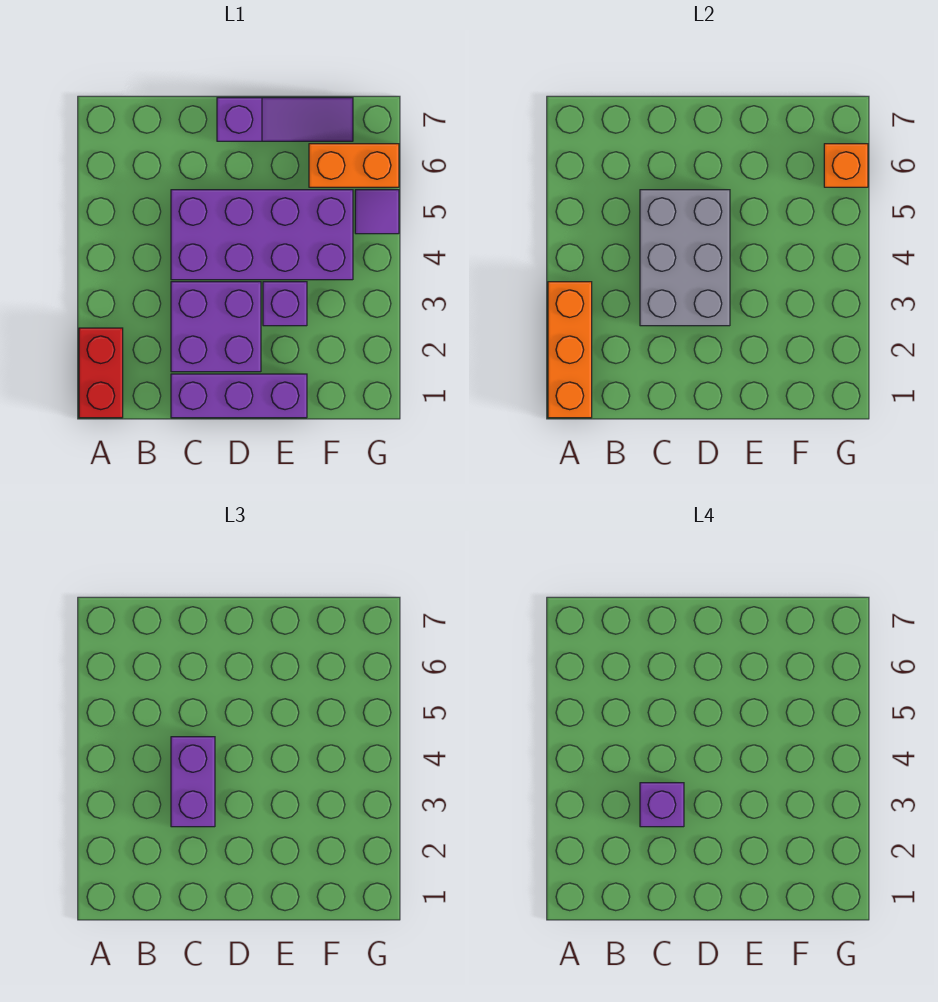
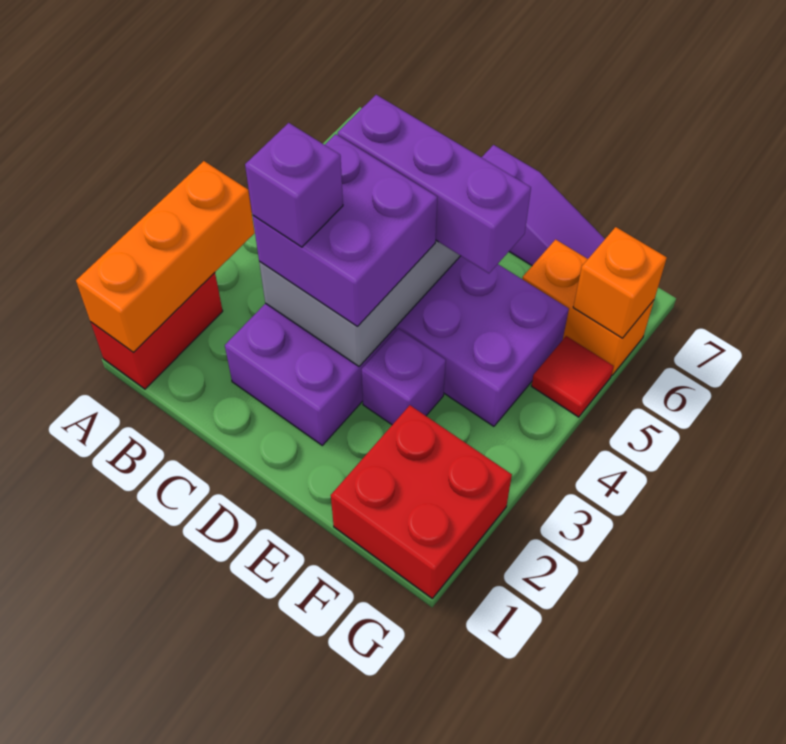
purple 1x3 brick [171,374,307,418] -> purple 1x3 brick moved to [338,95,531,273]
purple 1x2 brick [171,737,215,827] -> purple 2x2 brick [253,134,437,326]
none -> red 2x2 brick [331,405,512,598]
purple 1x1 tile [355,190,399,234] -> red 1x1 tile [532,336,614,417]

